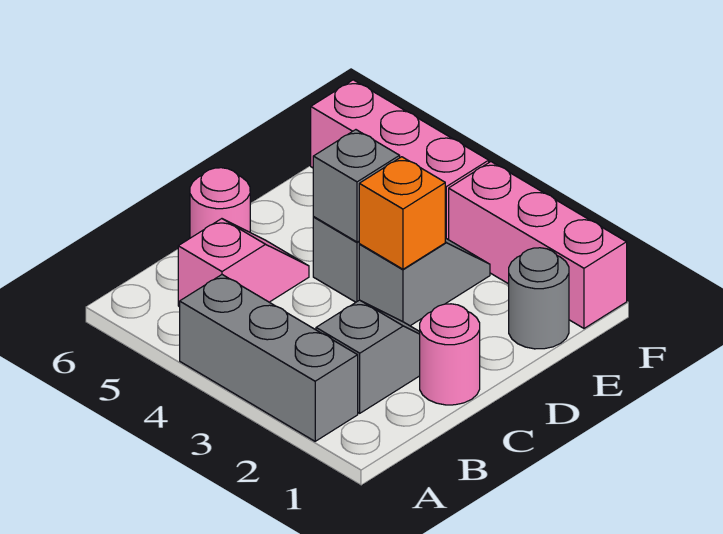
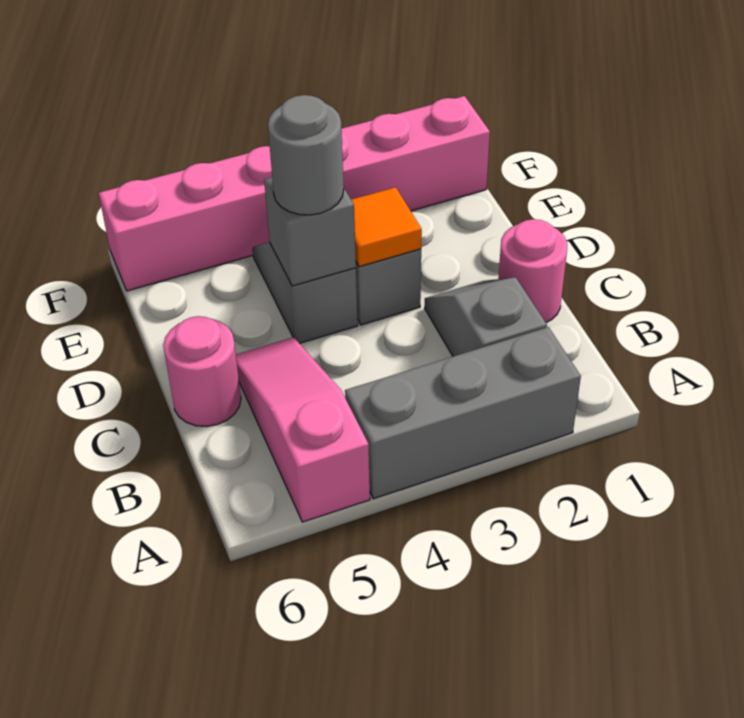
pink 1x2 slope [178,219,309,307] -> pink 1x3 slope [236,337,370,522]
orange 1x1 brick [359,157,445,269] -> orange 1x1 tile [351,187,422,267]
grey 1x1 round brick [509,248,569,349] -> grey 1x1 round brick moved to [268,95,344,215]

